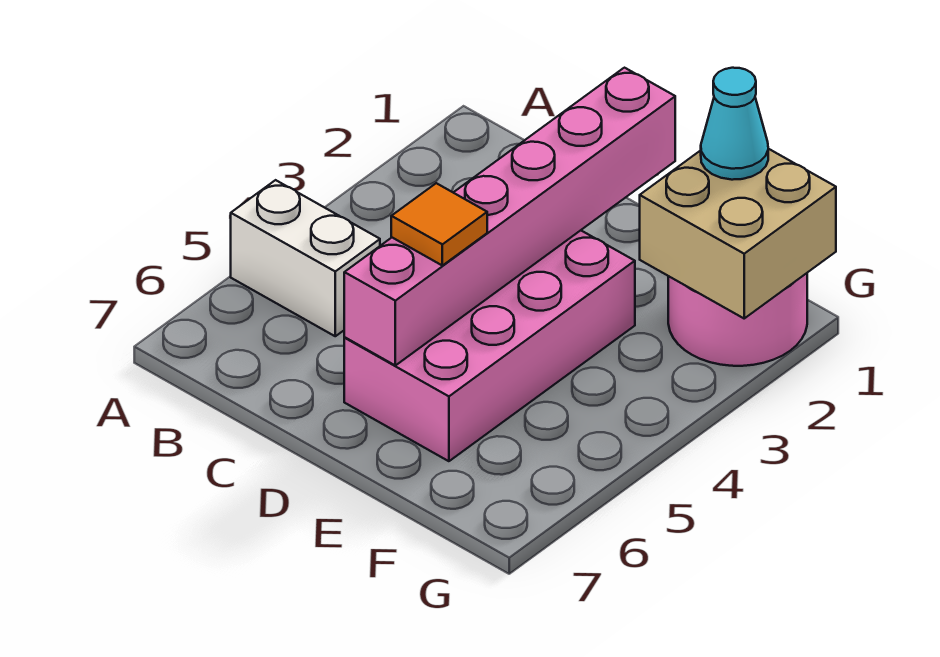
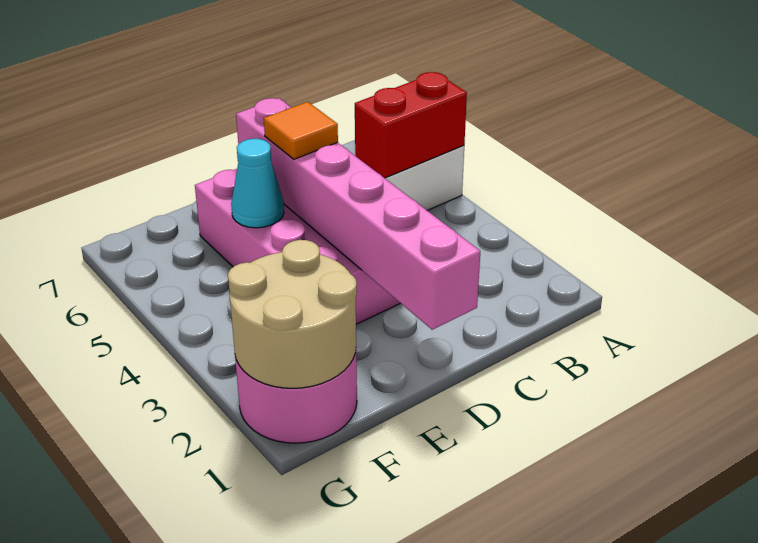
none -> red 1x2 brick [355,72,467,178]
tan 2x2 brick [640,149,836,318] -> tan 2x2 round brick [228,240,357,388]
cyan 1x1 cone [701,68,768,180] -> cyan 1x1 cone moved to [231,139,284,228]

